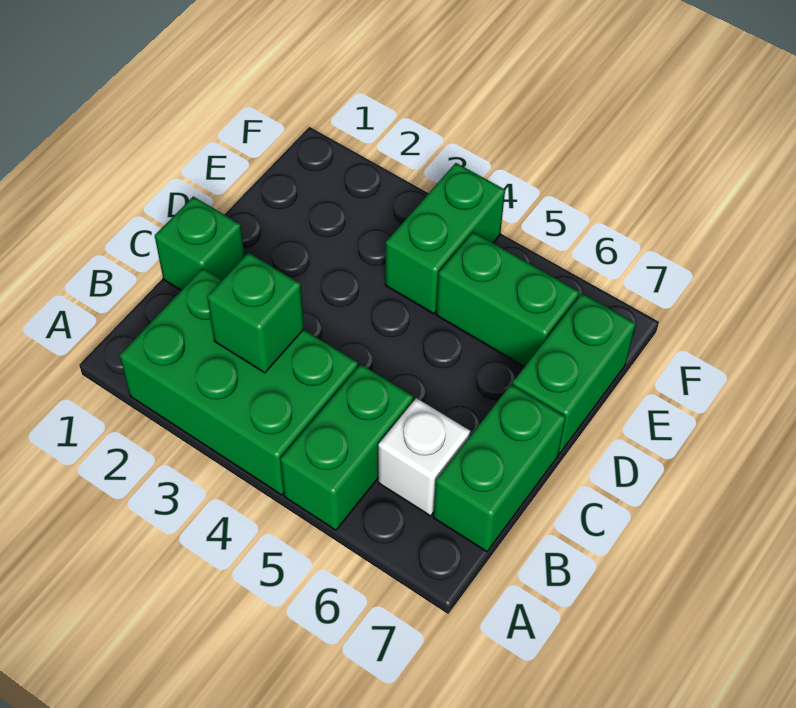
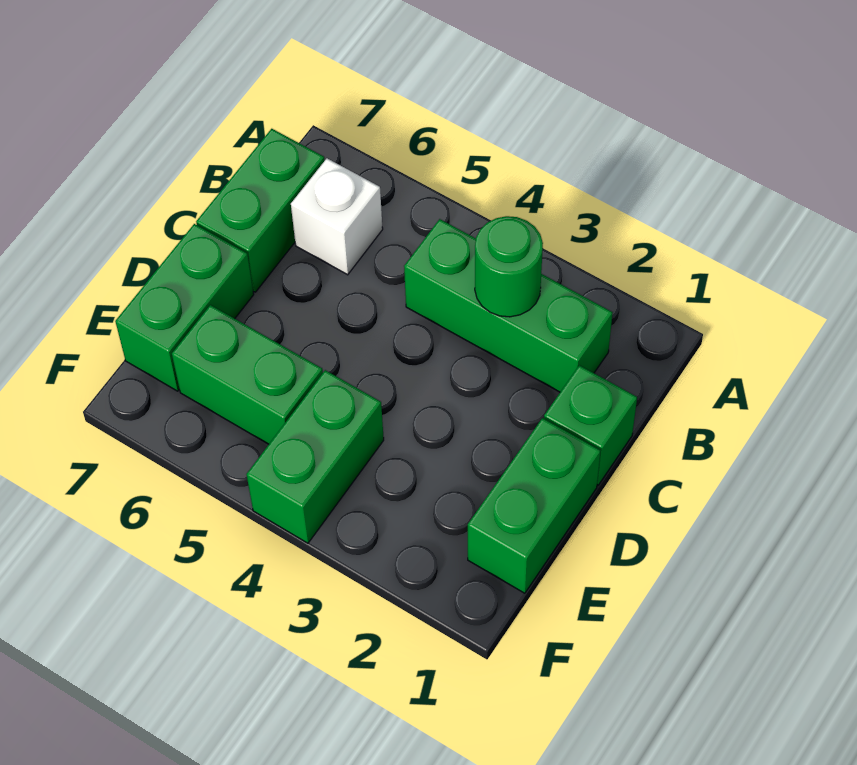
green 2x3 brick [120,268,358,495] -> green 1x3 brick [404,219,613,392]
green 1x2 brick [280,364,413,530] -> green 1x2 brick moved to [468,418,601,593]
green 1x1 brick [207,253,304,373] -> green 1x1 round brick [475,216,543,317]

